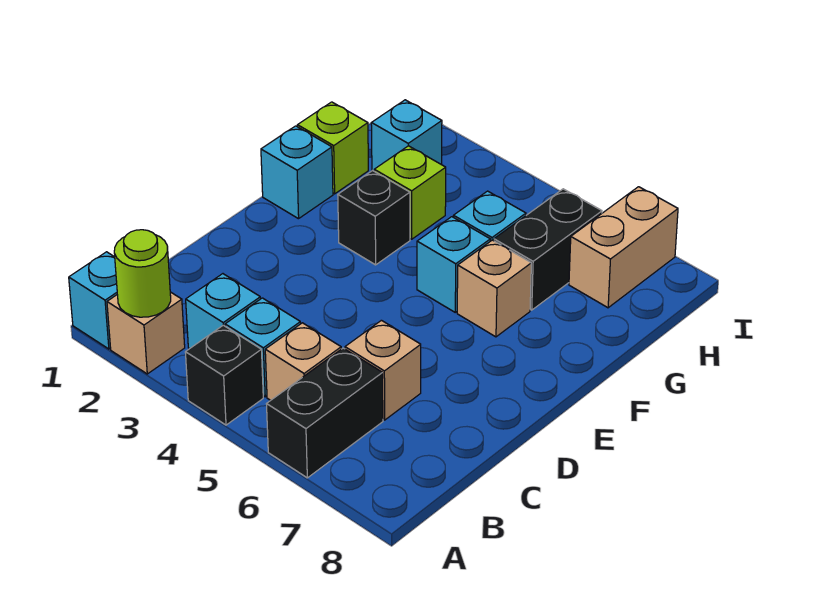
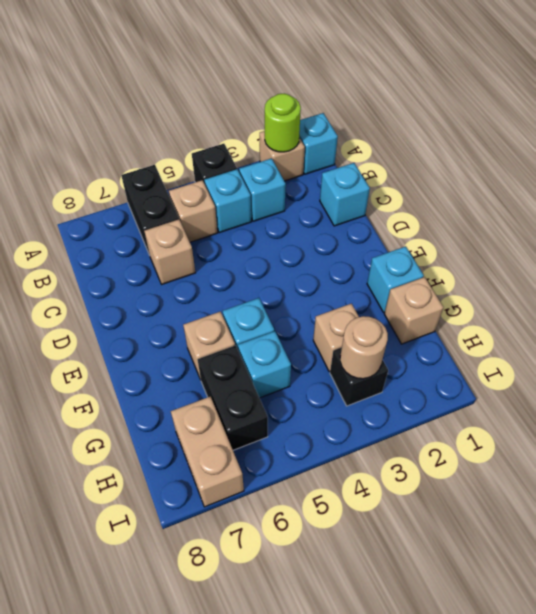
black 1x1 brick [338,171,410,265] -> black 1x1 brick moved to [330,347,388,406]
lime 1x1 brick [297,102,368,194] -> tan 1x1 brick [384,277,444,344]
lime 1x1 brick [374,146,446,239] -> tan 1x1 brick [313,304,359,372]
cyan 1x1 brick [371,100,442,171] -> cyan 1x1 brick moved to [320,163,370,226]
none -> tan 1x1 round brick [340,316,388,379]

